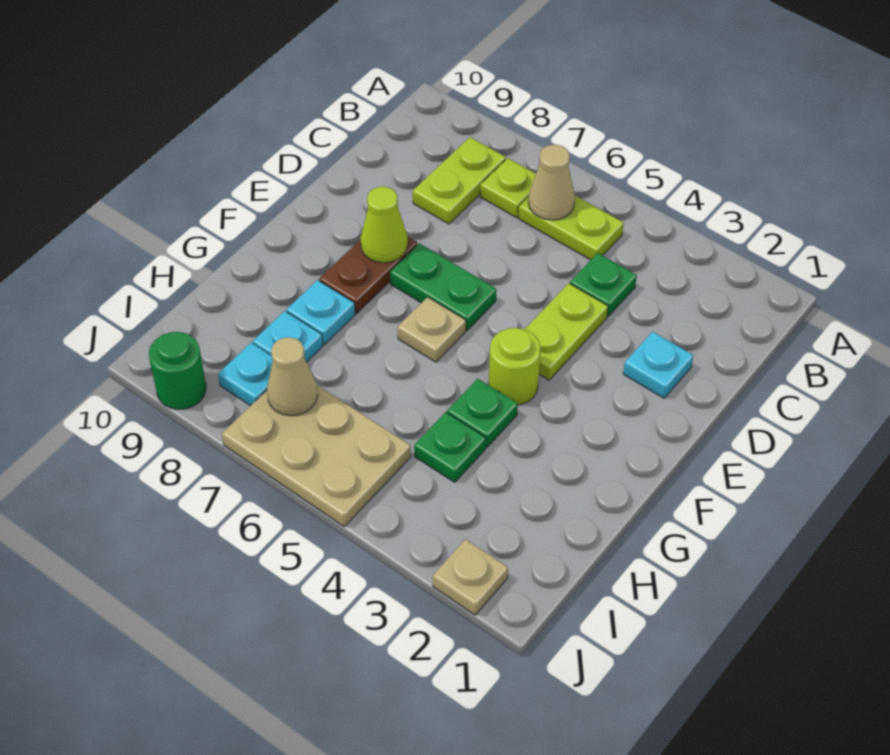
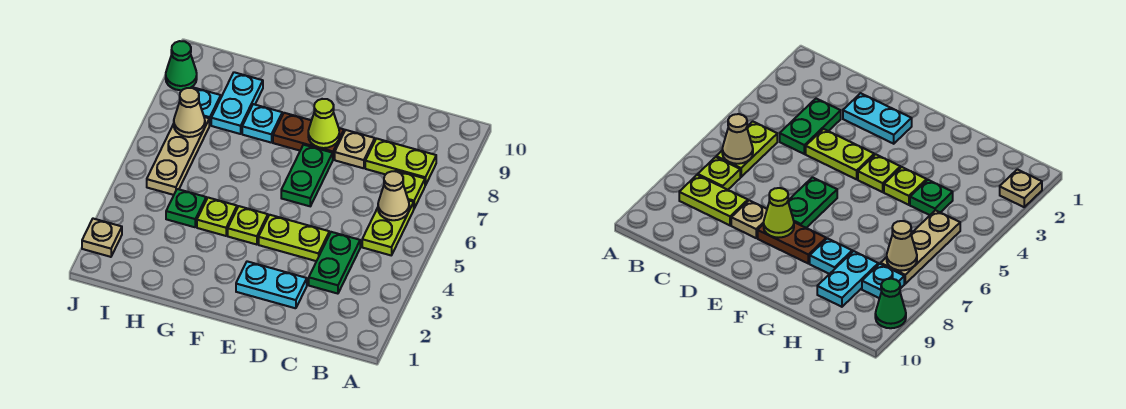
green 1x1 plate [570,253,637,316] -> green 1x2 plate [309,232,360,294]
cyan 1x1 plate [623,332,693,398] -> cyan 1x2 plate [236,261,307,308]
lime 1x1 round brick [489,328,541,405] -> lime 1x1 plate [228,206,268,245]
tan 1x1 plate [398,297,466,362] -> tan 1x1 plate moved to [335,130,375,168]
green 1x1 plate [447,379,518,447] -> lime 1x1 plate [197,198,237,236]
cyan 1x1 plate [253,311,323,362] -> cyan 1x2 plate [211,72,263,134]
tan 2x3 plate [222,385,411,526] -> tan 1x3 plate [147,117,209,195]
green 1x1 round brick [149,332,206,409] -> green 1x1 cone [166,41,197,90]

